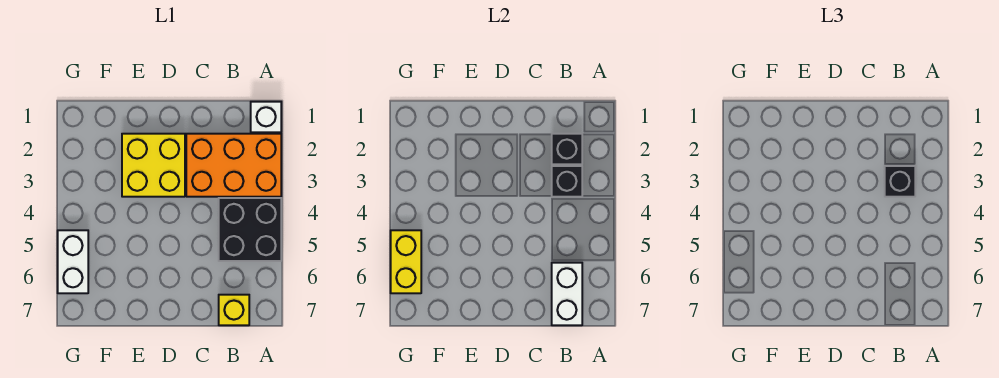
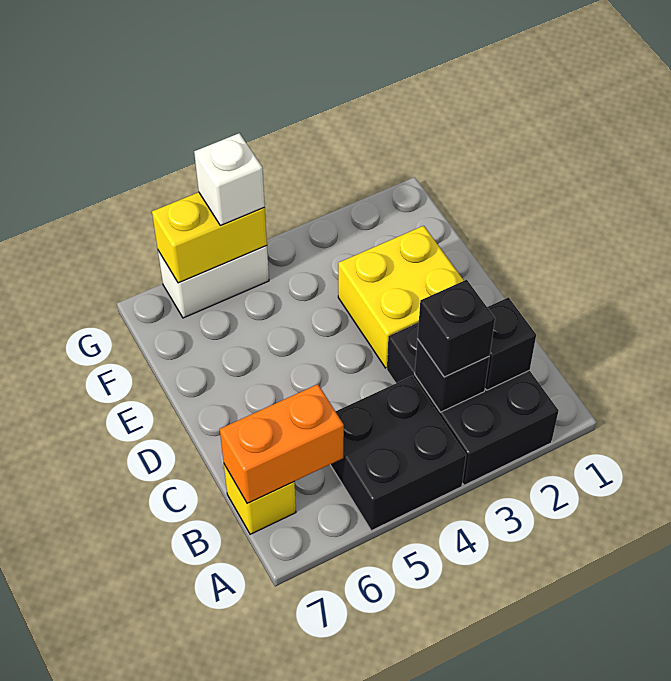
white 1x1 brick [251,102,281,132] -> white 1x1 brick moved to [194,133,265,225]
orange 2x3 brick [186,134,281,197] -> black 2x3 brick [387,323,559,485]
white 1x2 brick [552,263,582,325] -> orange 1x2 brick [220,384,344,504]

